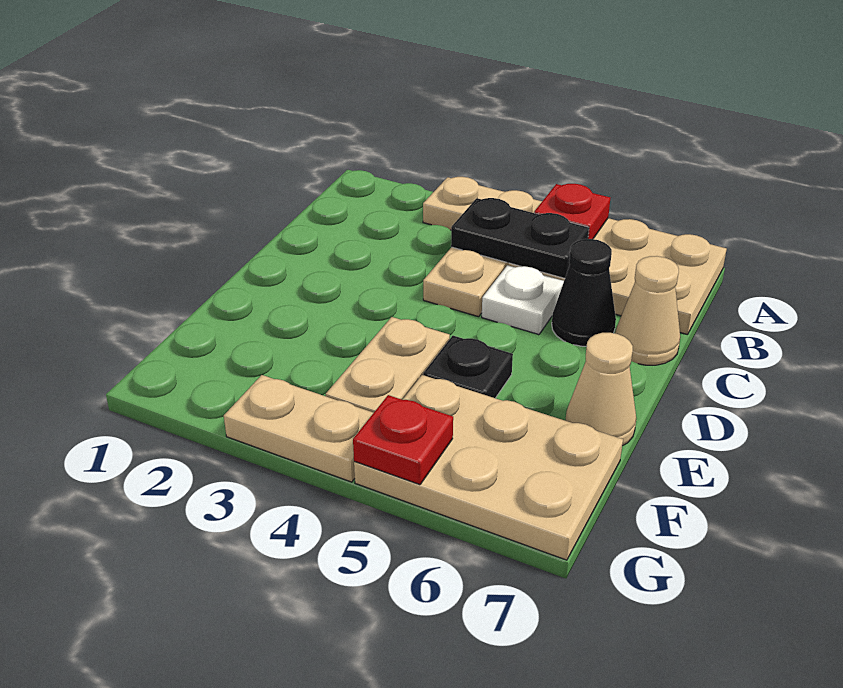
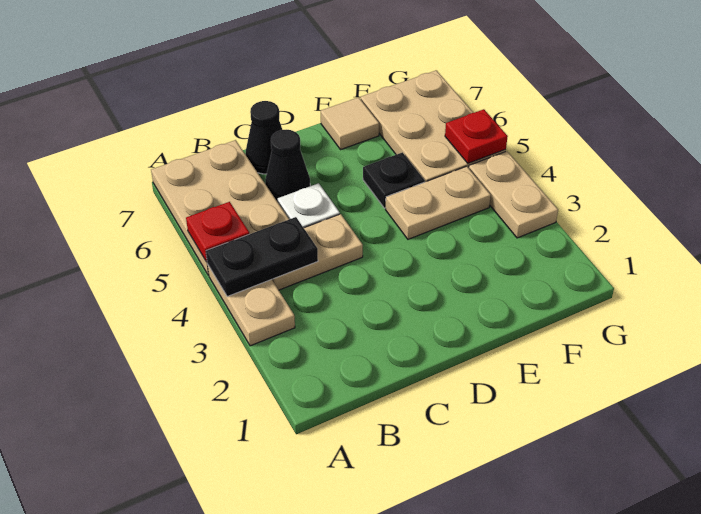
black 1x2 plate [451,198,589,278] -> black 1x2 plate turned to [206,217,318,297]
tan 1x1 cone [615,256,680,365] -> black 1x1 cone [246,101,282,174]
tan 1x1 cone [565,333,636,446] -> tan 1x1 tile [321,97,379,150]

